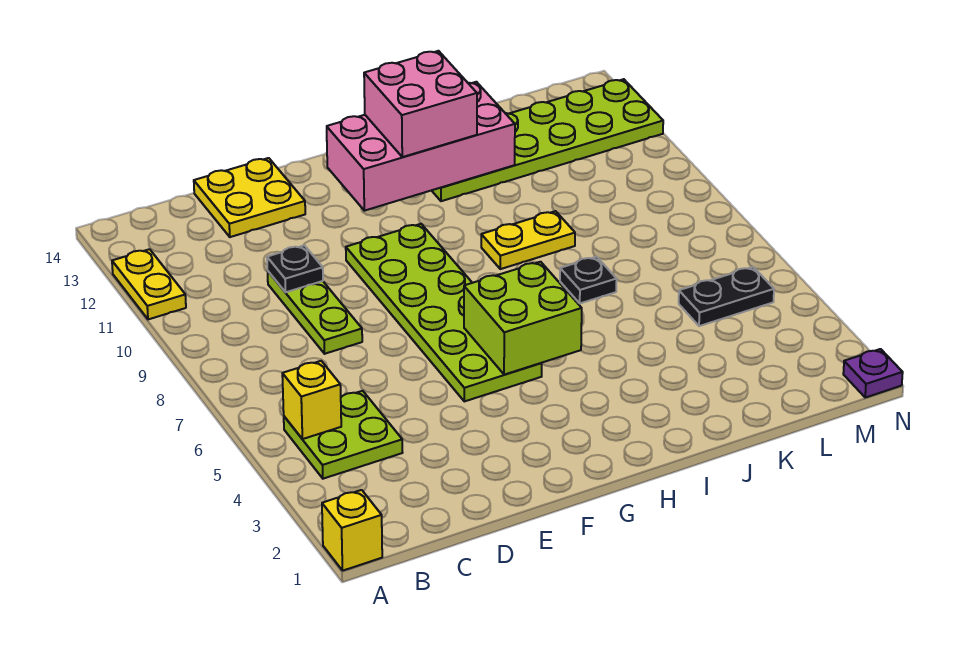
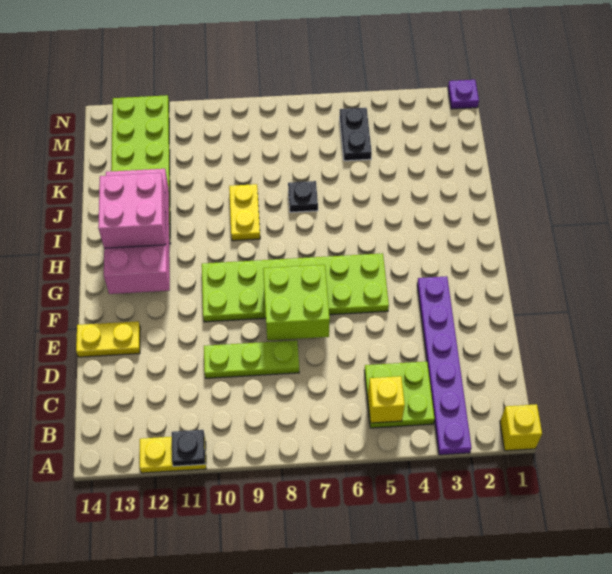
none -> purple 1x6 plate [417,276,471,455]
black 1x1 plate [267,245,323,292] -> black 1x1 plate moved to [172,430,205,466]
yellow 2x2 plate [194,158,305,237] -> yellow 1x2 plate [76,321,140,357]
lime 2x2 brick [464,262,582,375] -> lime 2x2 brick moved to [263,265,330,340]

